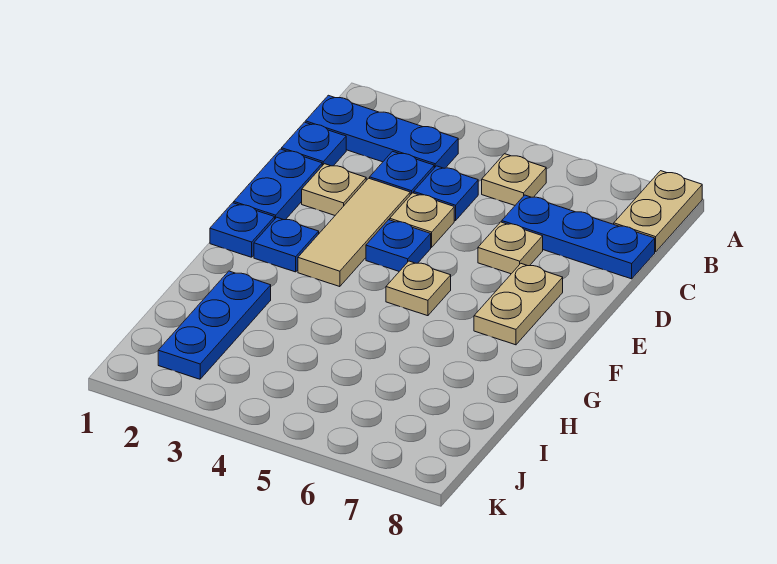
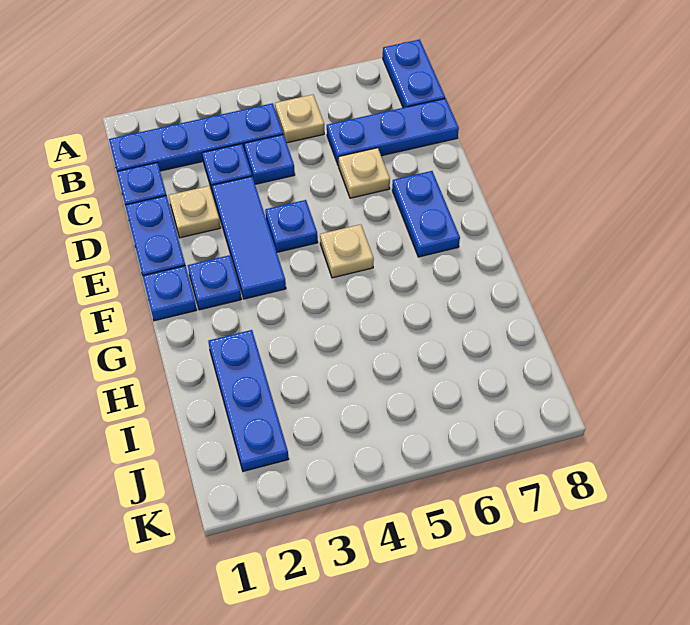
tan 1x2 plate [614,171,702,252] -> blue 1x2 plate [383,40,445,108]
blue 1x3 plate [305,95,458,168] -> blue 1x4 plate [109,103,283,171]
tan 1x3 tile [298,178,410,287] -> blue 1x3 tile [212,176,286,299]
tan 1x1 plate [390,193,454,247] -> none
tan 1x2 plate [474,264,563,345] -> blue 1x2 plate [392,171,460,257]

